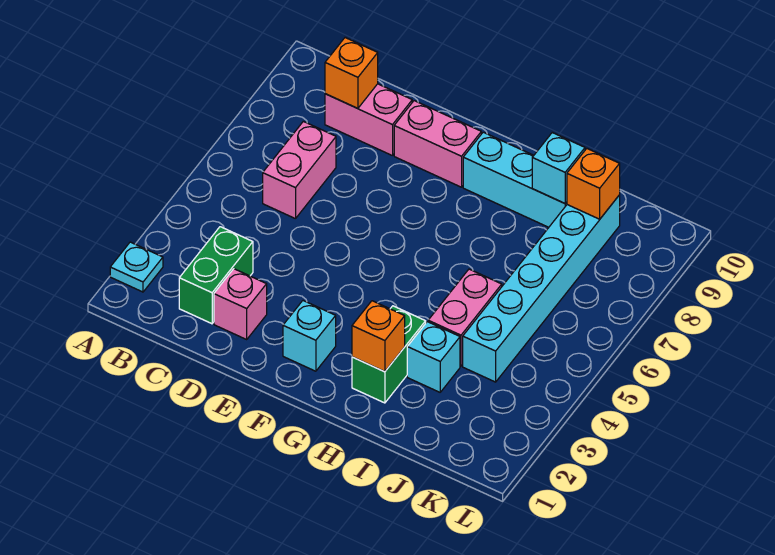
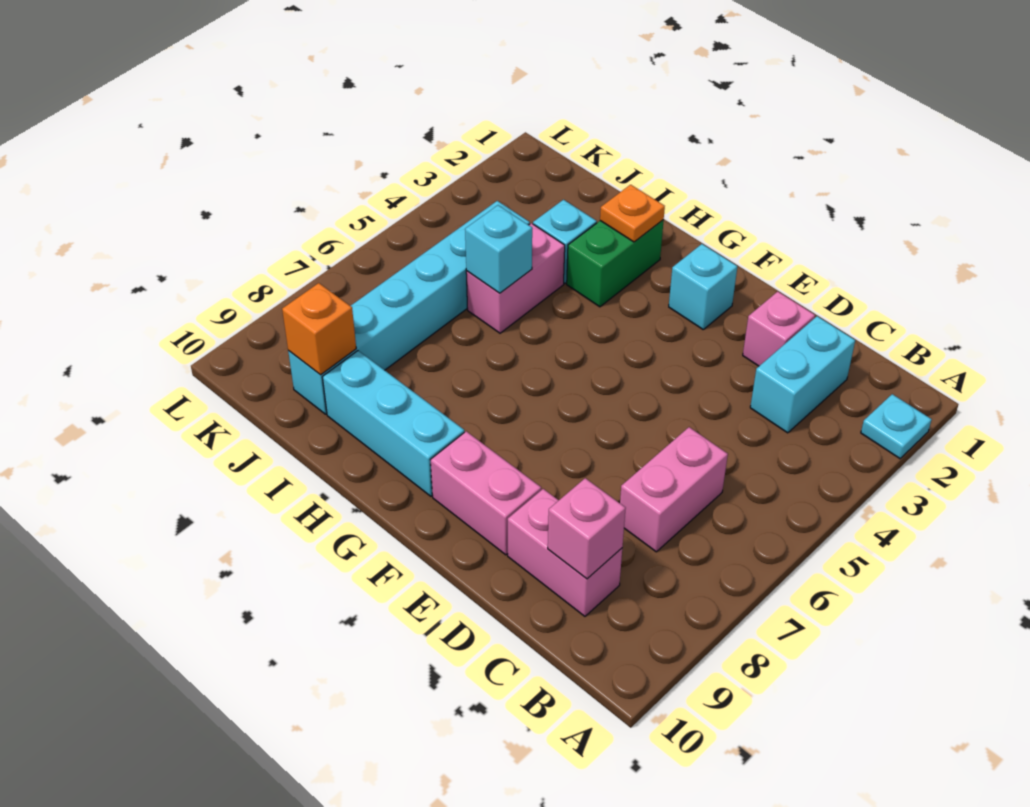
green 1x2 brick [179,227,253,324] -> cyan 1x2 brick [750,316,855,433]
orange 1x1 brick [325,38,378,108] -> pink 1x1 brick [548,478,626,579]
orange 1x1 brick [352,301,405,372] -> orange 1x1 plate [600,185,665,242]
cyan 1x1 brick [532,133,585,203] -> cyan 1x1 brick moved to [465,205,532,293]

